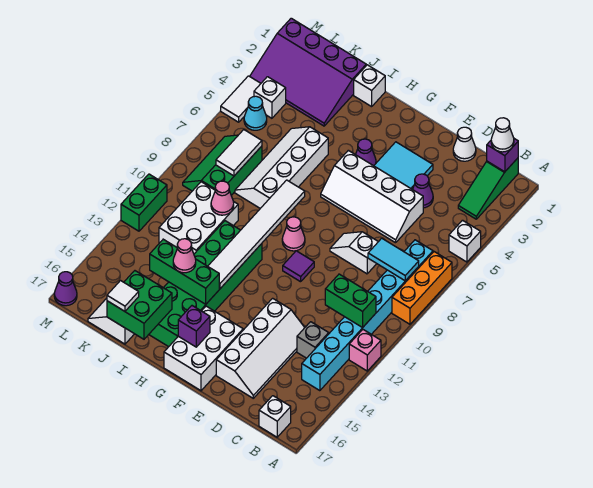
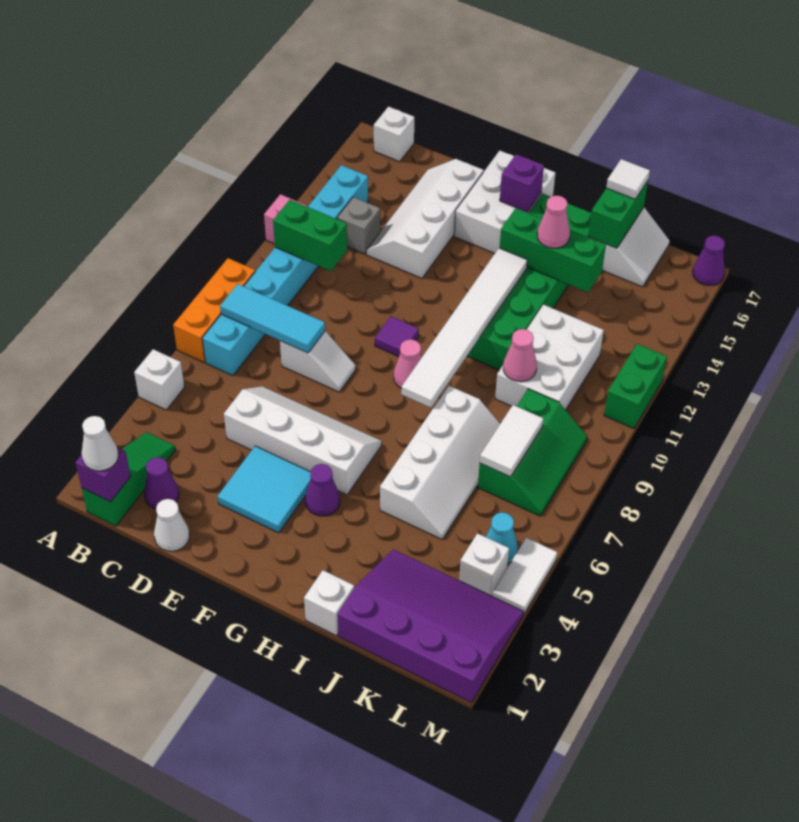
cyan 1x2 tile [368,238,419,281] -> cyan 1x3 tile [220,284,325,353]
purple 1x1 cone [413,174,433,208] -> purple 1x1 cone moved to [144,457,179,509]
green 2x2 brick [107,271,172,339] -> green 1x2 brick [588,181,648,248]

